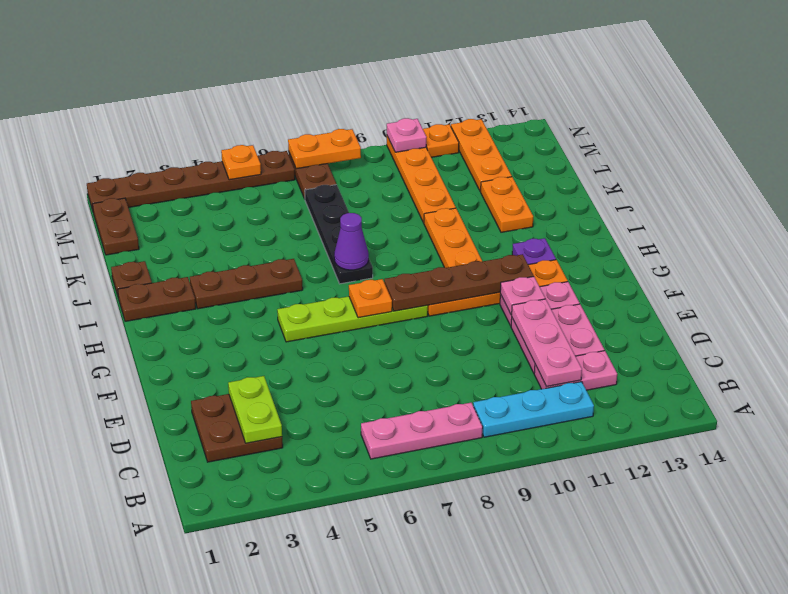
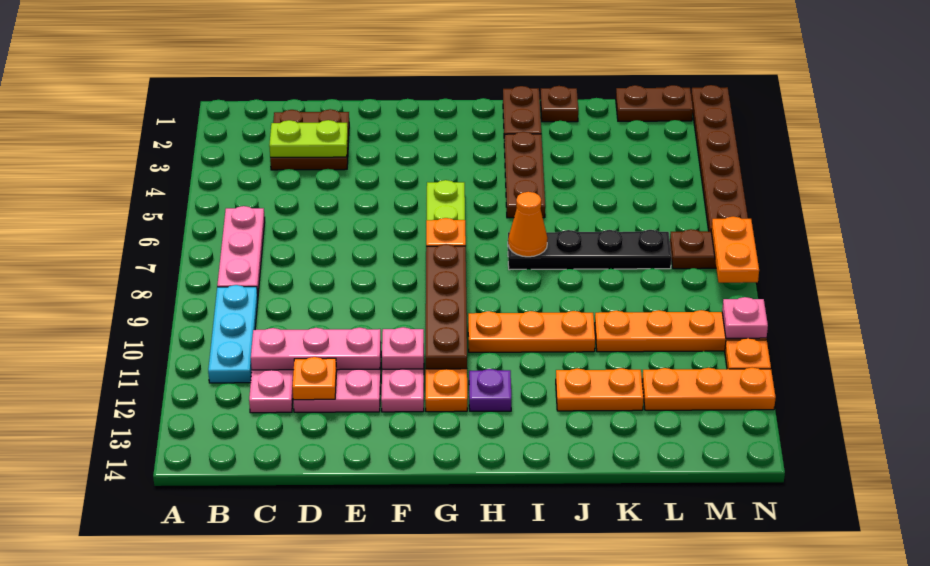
purple 1x1 cone [334,213,369,270] -> orange 1x1 cone [508,192,548,257]
orange 1x1 plate [221,145,261,180] -> orange 1x1 plate moved to [292,357,337,400]

